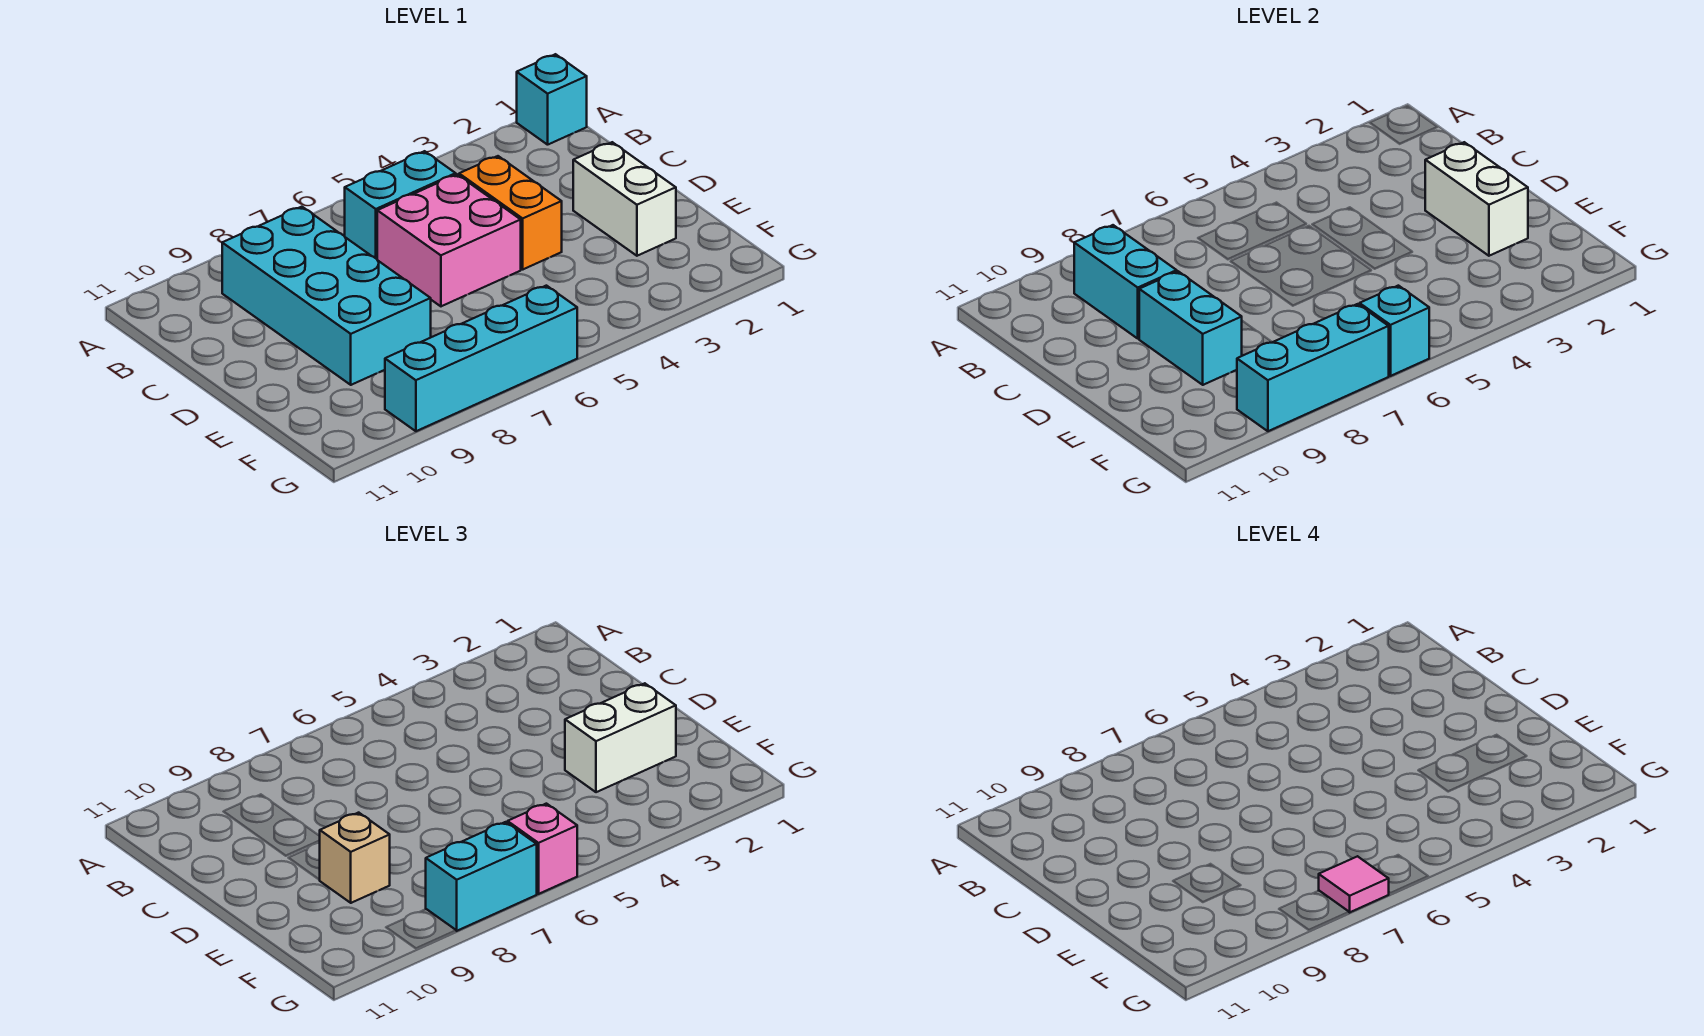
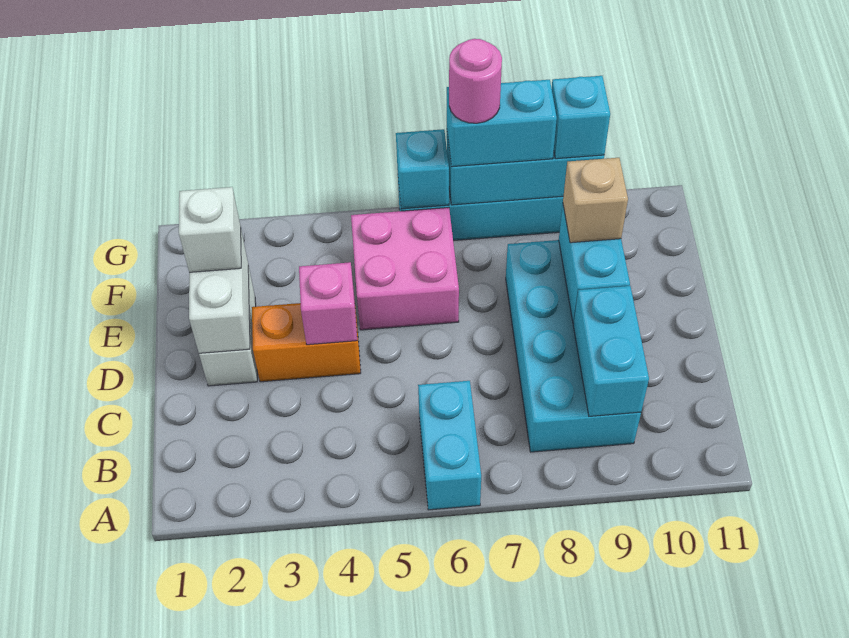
cyan 1x1 brick [517,54,587,145] -> cyan 1x1 brick moved to [552,76,610,159]
cyan 1x2 brick [345,151,456,259] -> cyan 1x2 brick turned to [418,381,481,510]
orange 1x2 brick [459,156,562,269] -> orange 1x2 brick turned to [252,303,361,382]
pink 2x2 brick [377,175,521,306] -> pink 2x2 brick moved to [351,208,459,330]
white 1x2 brick [565,683,676,792] -> white 1x1 brick [179,187,241,272]
pink 1x1 brick [508,804,577,894] -> pink 1x1 brick moved to [299,262,357,345]
pink 1x1 tile [1319,856,1389,912] -> pink 1x1 round brick [449,39,502,123]

